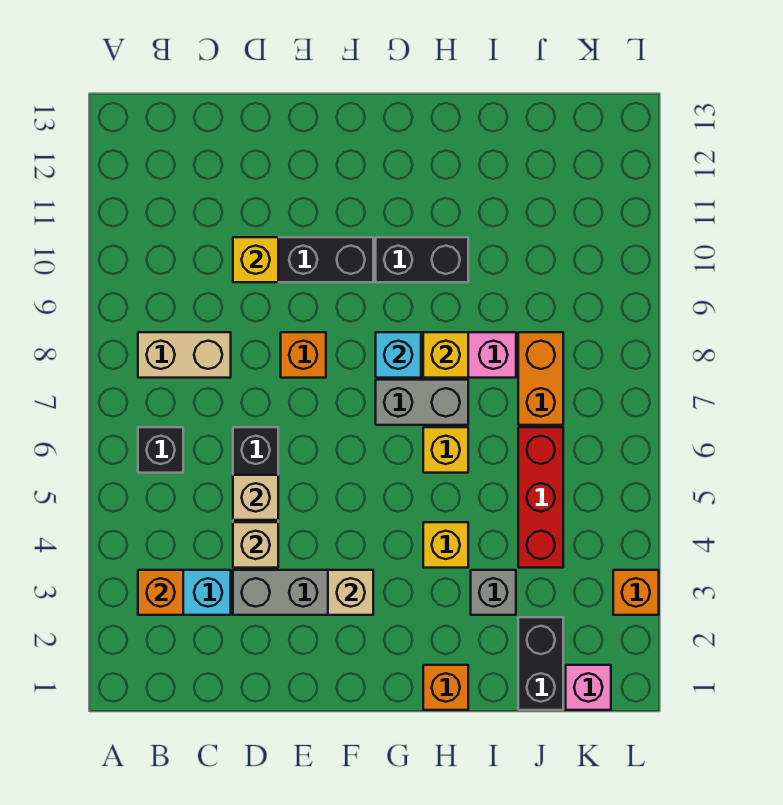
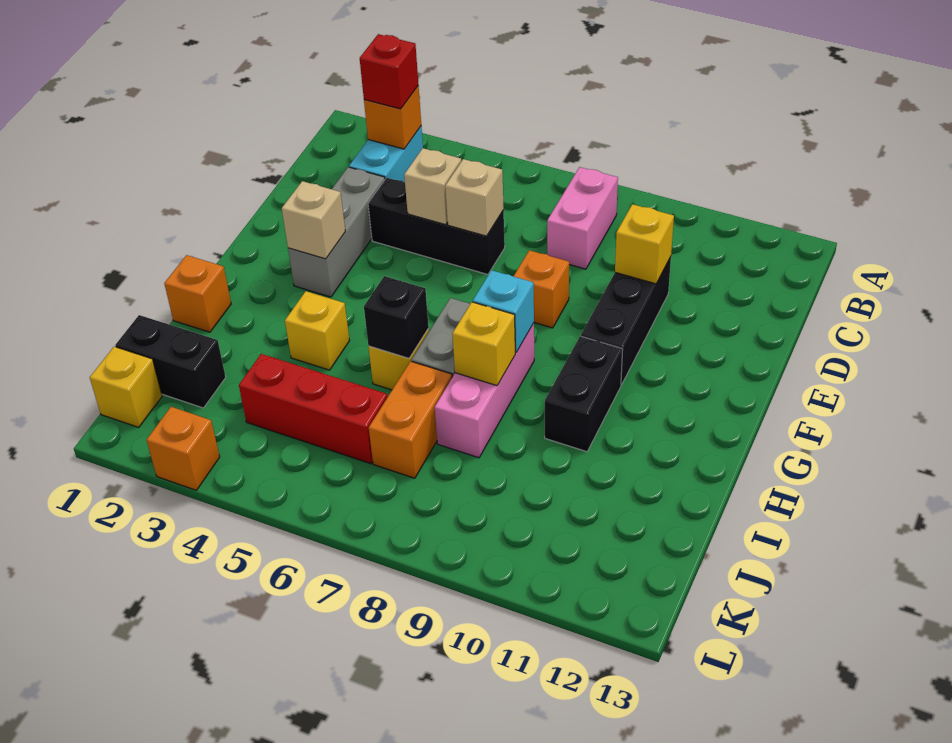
none -> red 1x1 brick [360,34,418,109]
black 1x1 brick [138,427,183,473] -> black 1x1 brick moved to [364,276,429,358]
tan 1x2 brick [138,332,231,378] -> pink 1x2 brick [547,167,618,269]
tan 1x1 brick [233,522,278,568] -> tan 1x1 brick moved to [445,159,504,236]
grey 1x1 brick [471,570,516,615] -> none
orange 1x2 brick [518,332,563,425] -> orange 1x2 brick turned to [369,361,452,478]
pink 1x1 brick [566,665,611,710] -> yellow 1x1 brick [90,347,162,427]

